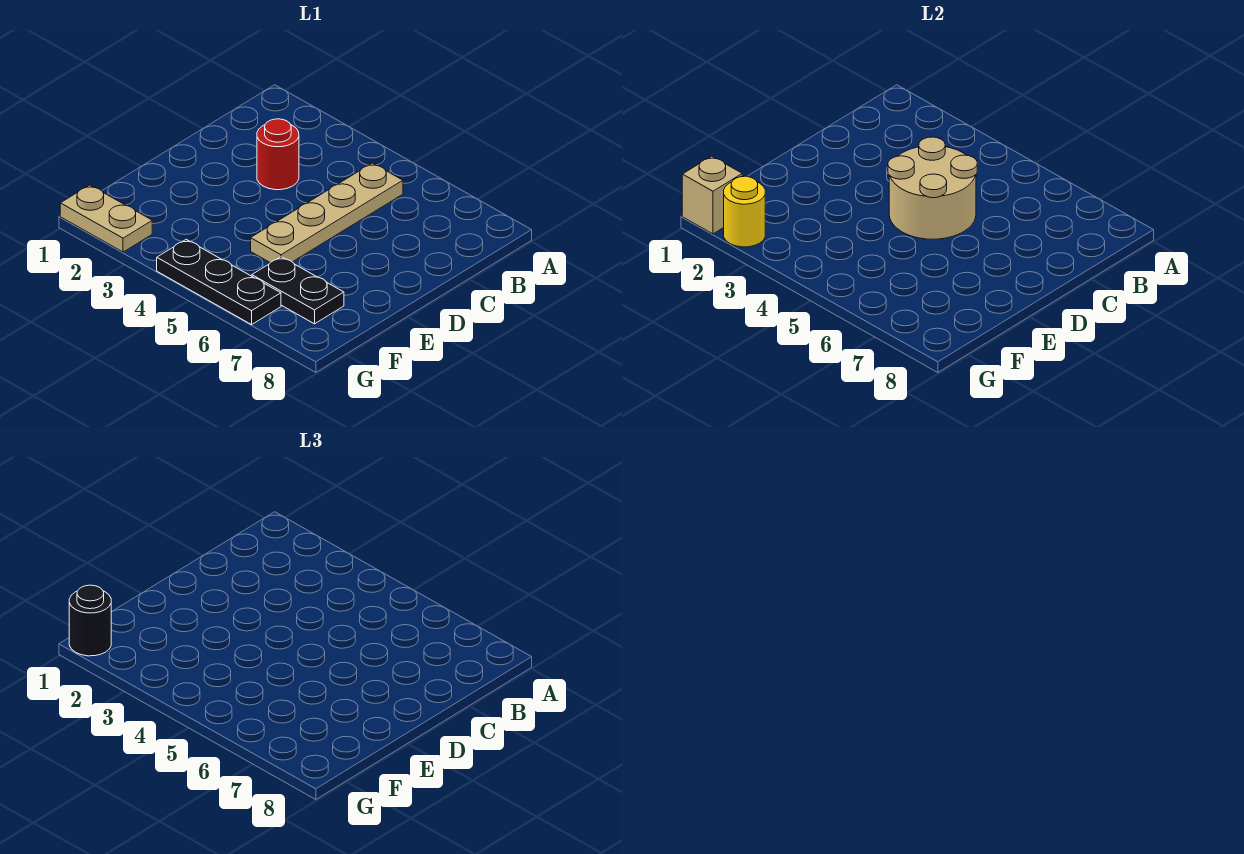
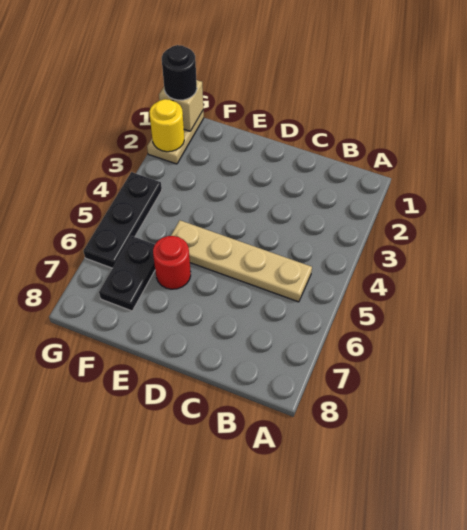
red 1x1 round brick [257,119,299,190] -> red 1x1 round brick moved to [153,236,191,289]
tan 2x2 round brick [888,137,977,239] -> none

